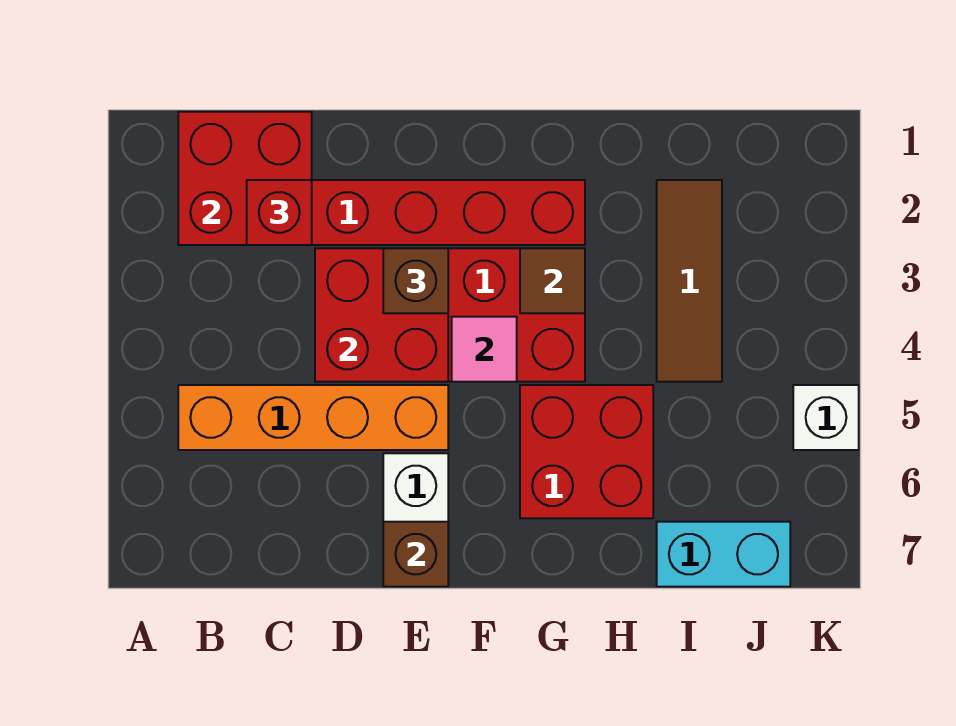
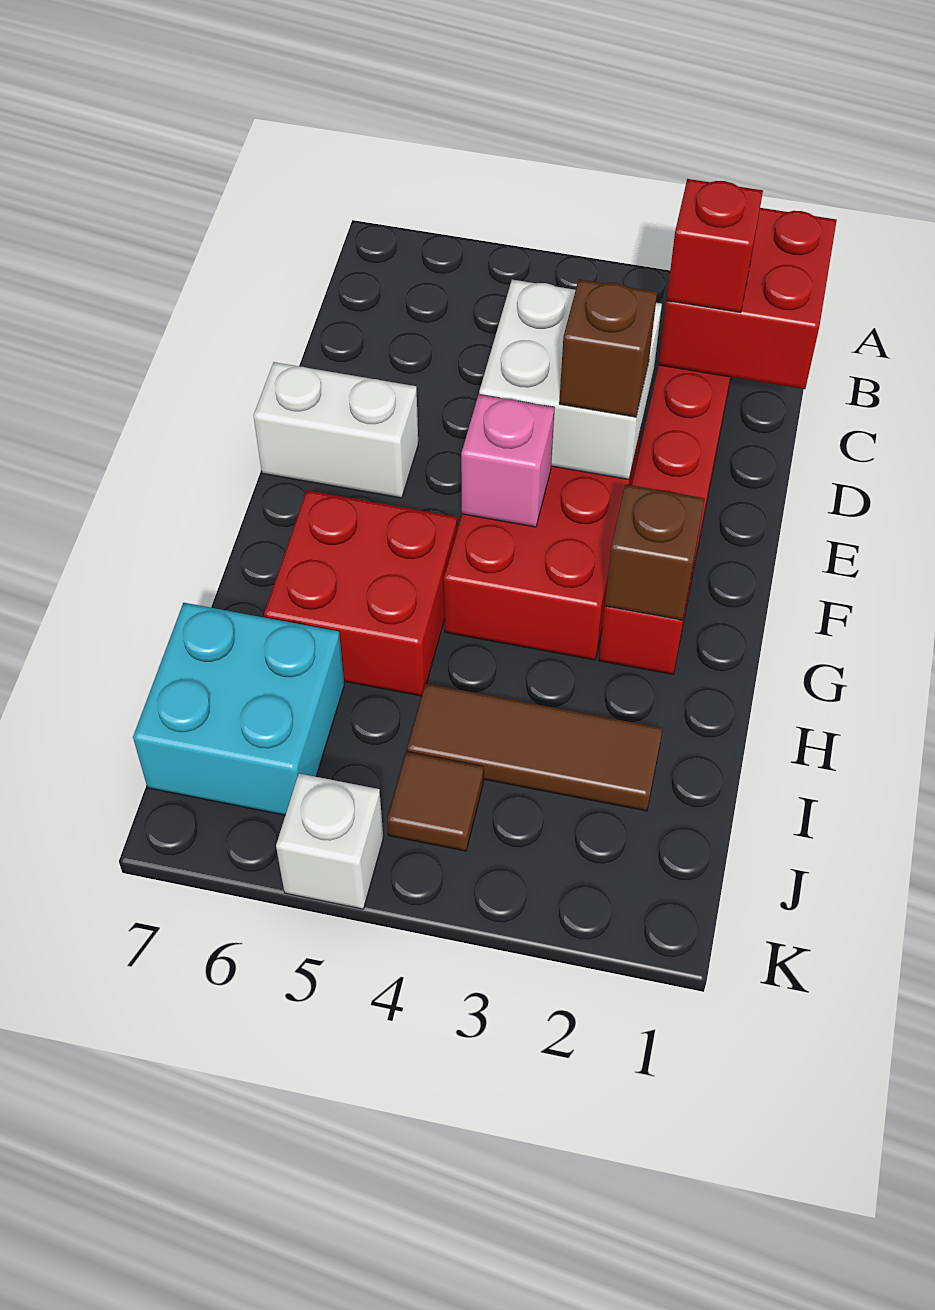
orange 1x4 brick [178,385,448,450] -> none
red 2x2 brick [315,248,448,382] -> white 2x2 brick [479,280,662,479]
brown 1x1 brick [383,522,448,587] -> brown 1x1 brick moved to [605,485,705,620]
pink 1x1 tile [452,317,517,382] -> pink 1x1 brick [461,395,555,527]
brown 1x1 tile [520,248,585,313] -> brown 1x1 tile moved to [387,752,484,851]
cyan 1x2 brick [657,522,790,587] -> cyan 2x2 brick [133,603,344,815]

